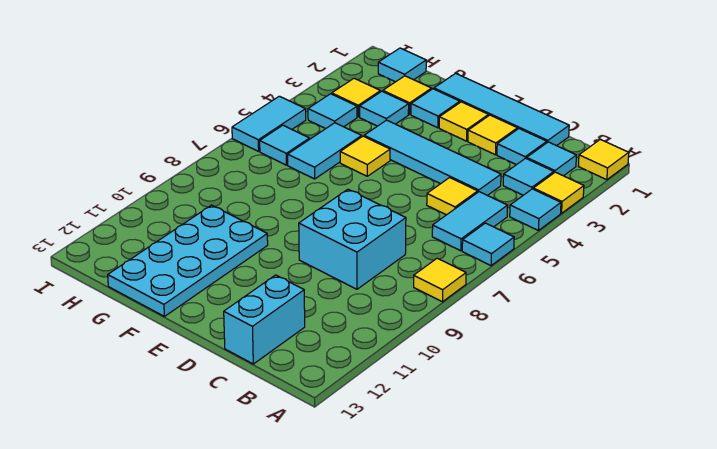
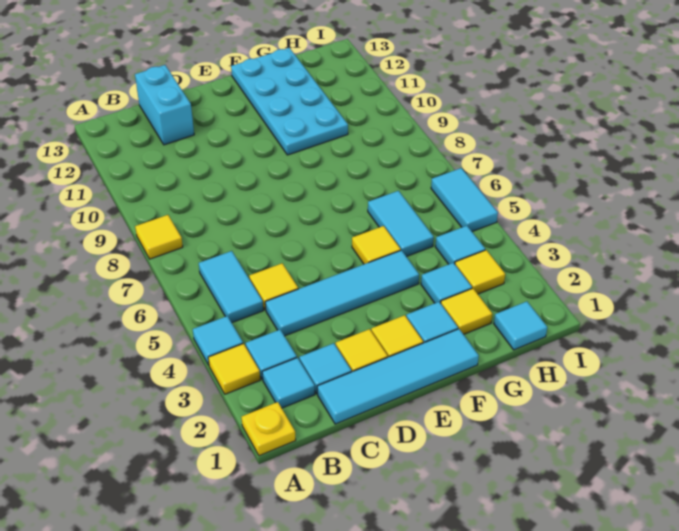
yellow 1x1 tile [578,139,629,180] -> yellow 1x1 plate [242,402,296,456]
cyan 1x1 tile [462,223,514,266] -> none
cyan 2x2 brick [299,189,406,289] -> none
cyan 1x1 tile [260,125,309,165] -> none

